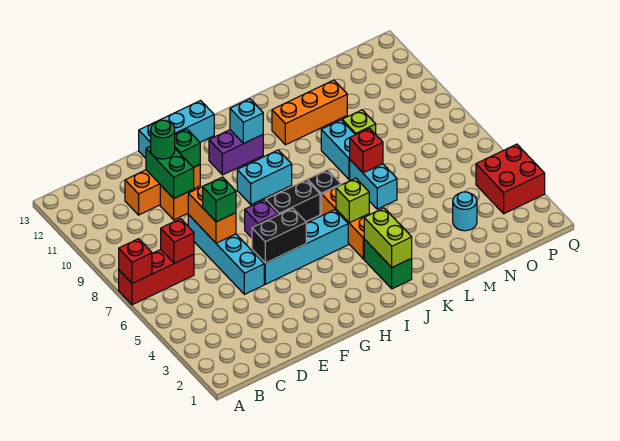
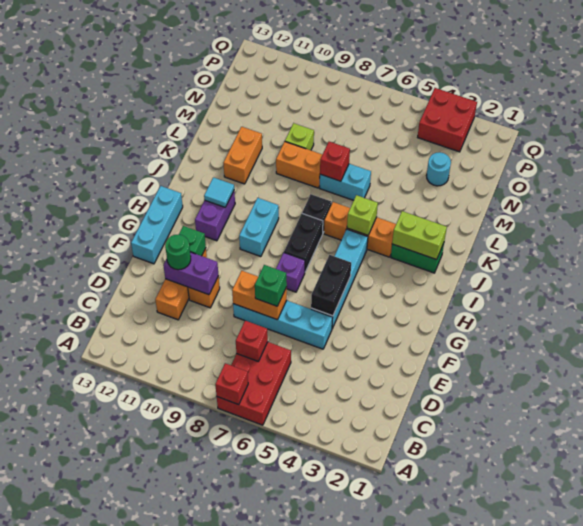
red 1x3 brick [119,250,194,305] -> red 2x3 brick [217,342,291,425]
green 1x2 brick [146,146,194,199] -> purple 1x2 brick [163,252,219,295]
cyan 1x1 brick [230,99,263,143] -> cyan 1x1 tile [204,177,234,207]
orange 1x3 brick [272,80,347,145] -> orange 1x2 brick [223,127,262,184]
cyan 1x2 brick [321,120,355,179] -> orange 1x2 brick [276,141,322,188]

